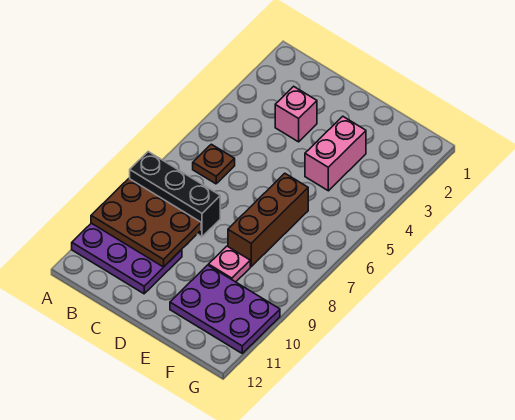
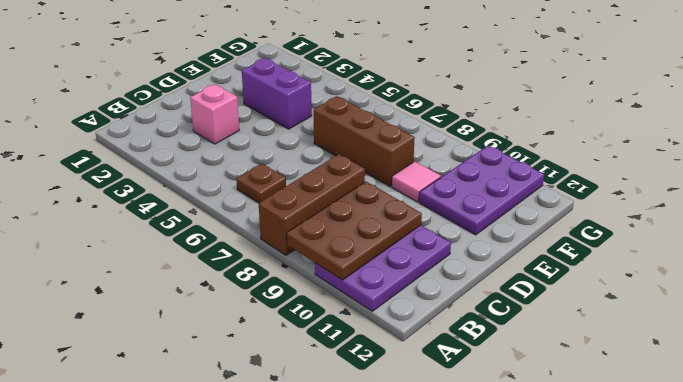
black 1x3 brick [130,152,220,237] -> brown 1x3 brick [259,154,365,255]
pink 1x2 brick [305,116,366,191] -> purple 1x2 brick [242,59,312,129]
pink 1x1 plate [209,246,250,282] -> pink 1x1 tile [392,161,441,202]

